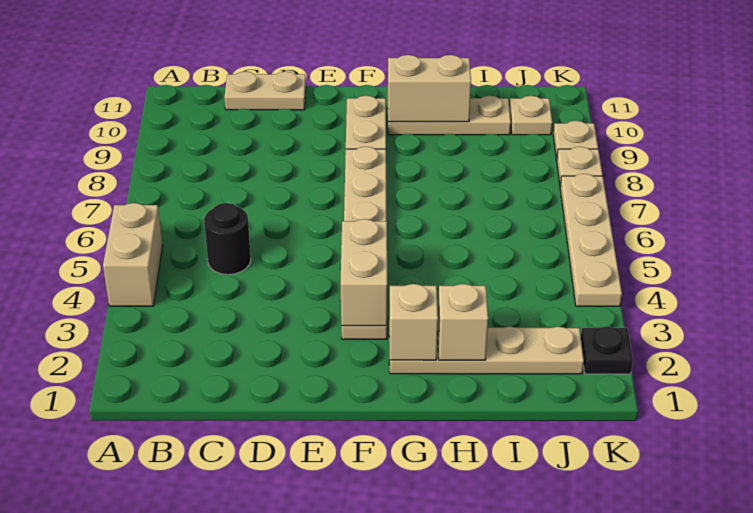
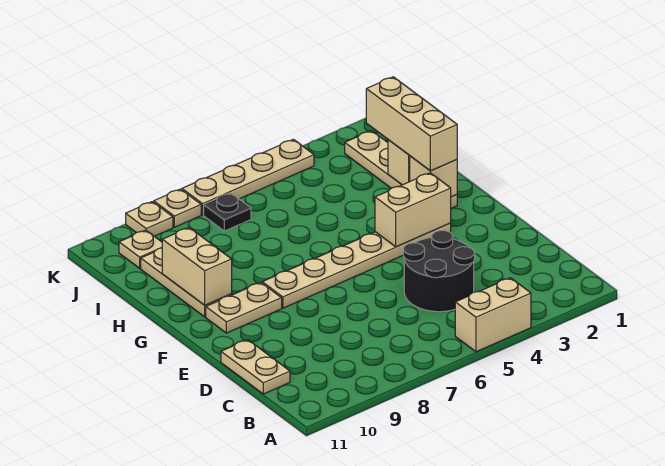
black 1x1 round brick [204,203,251,275] -> black 2x2 round brick [403,231,475,312]
none -> tan 1x3 brick [366,77,457,171]
black 1x1 plate [581,327,633,374] -> black 1x1 plate moved to [204,193,251,231]

